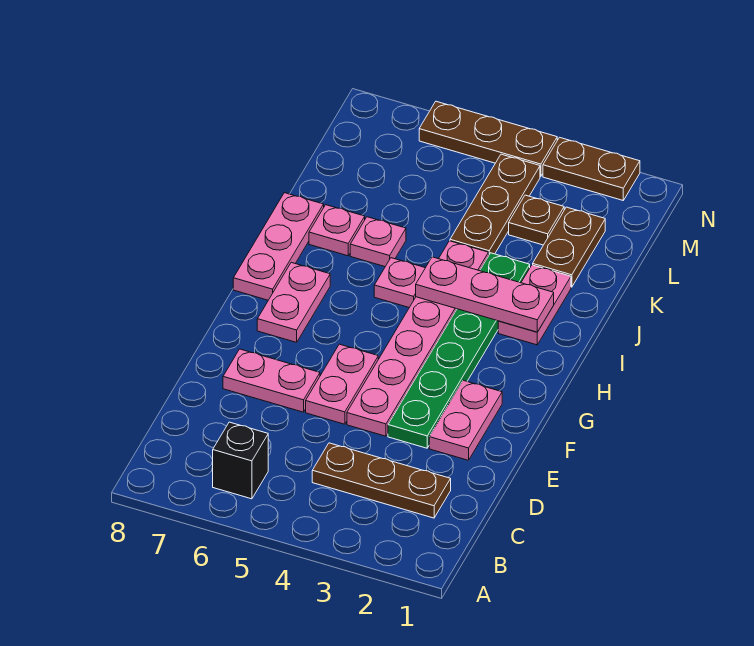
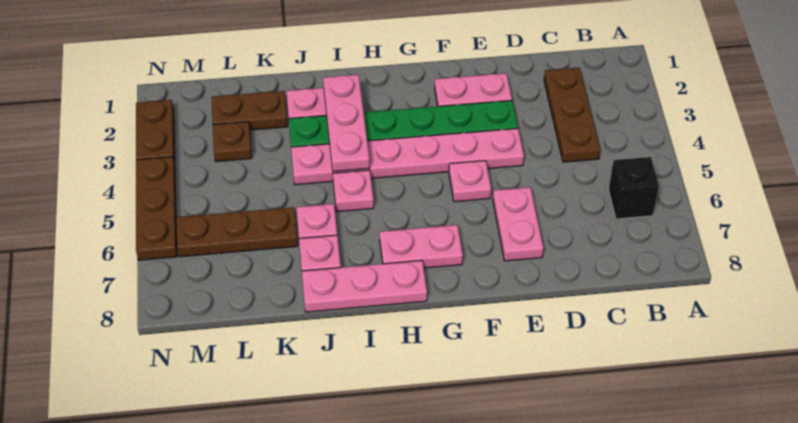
pink 1x2 plate [306,344,378,424] -> pink 1x1 plate [449,161,491,202]
brown 1x3 plate [450,154,540,254] -> brown 1x3 plate moved to [176,207,298,257]

